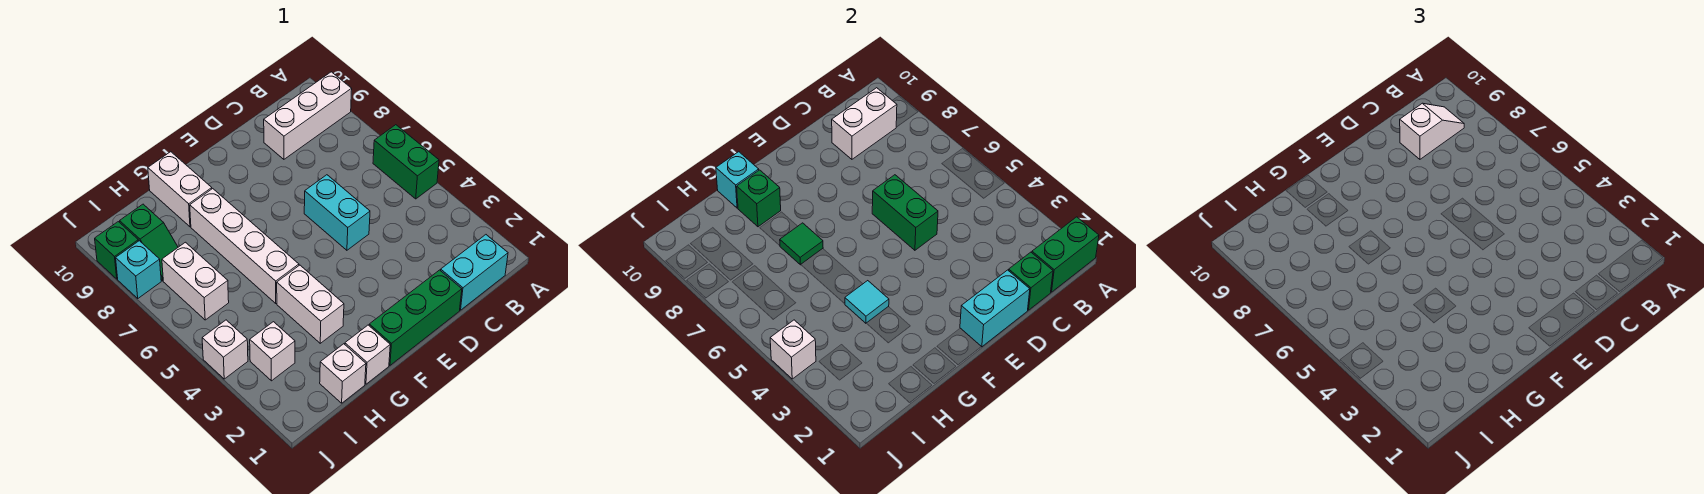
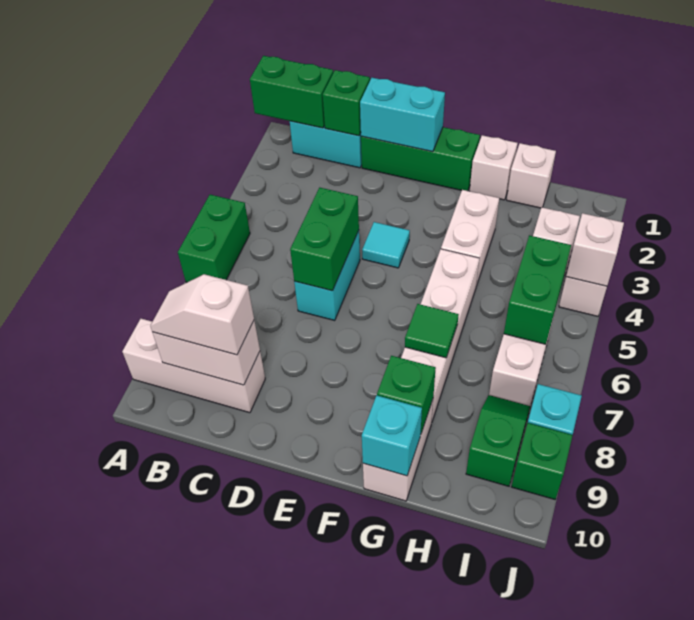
cyan 1x1 tile [845,281,889,323] -> cyan 1x1 tile moved to [362,222,410,268]
none -> green 1x2 brick [504,235,571,344]

